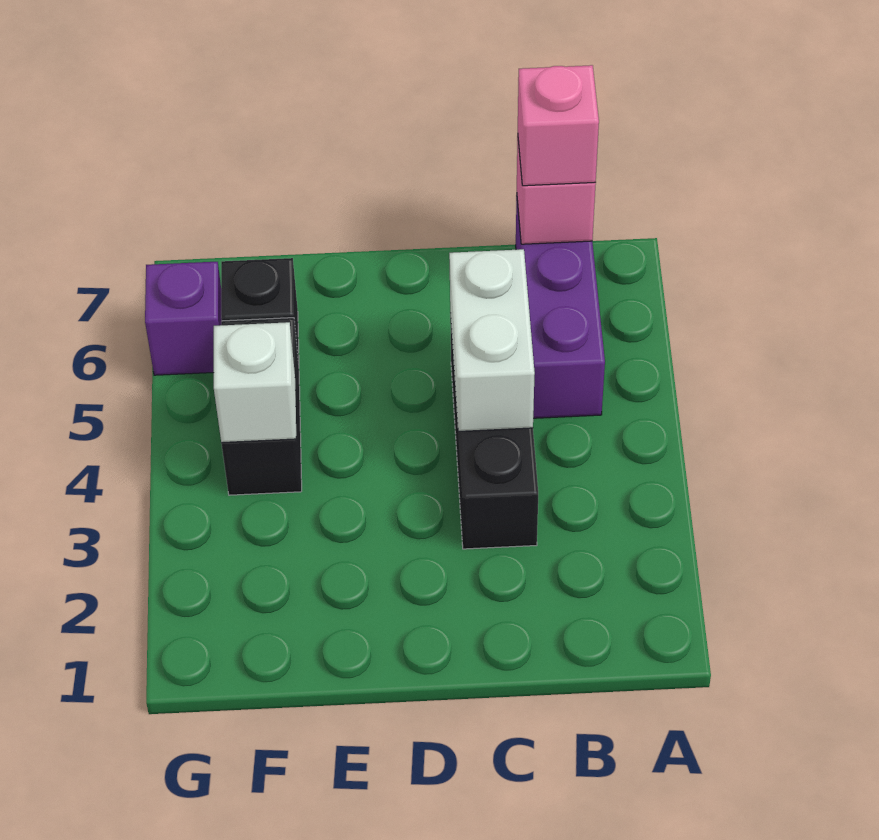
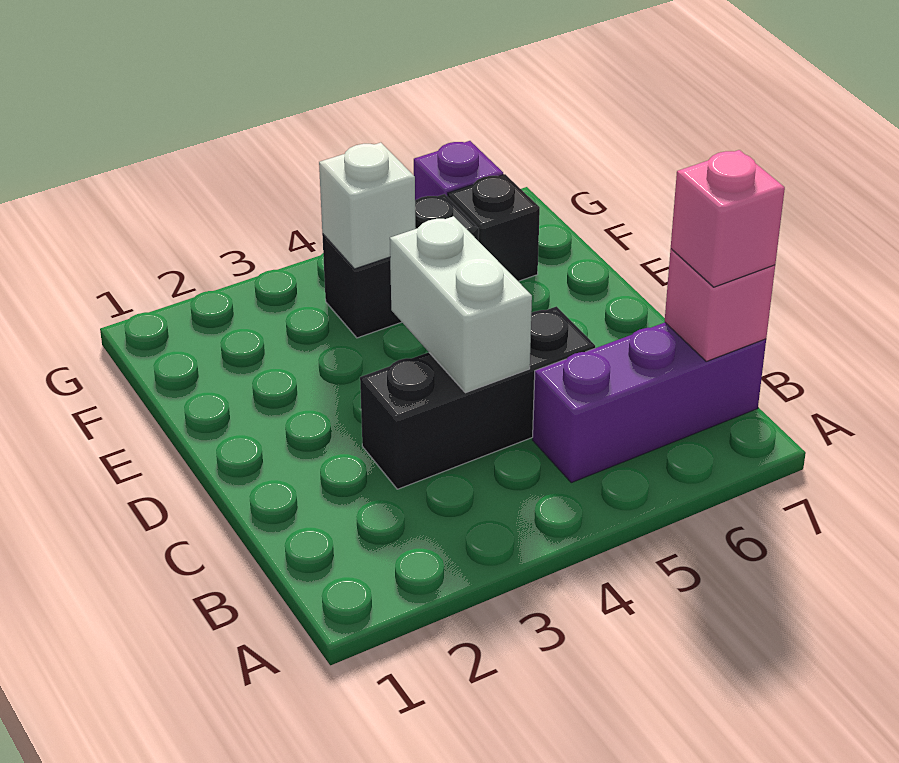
white 1x2 brick [449,249,535,432] -> white 1x2 brick turned to [390,216,532,393]

